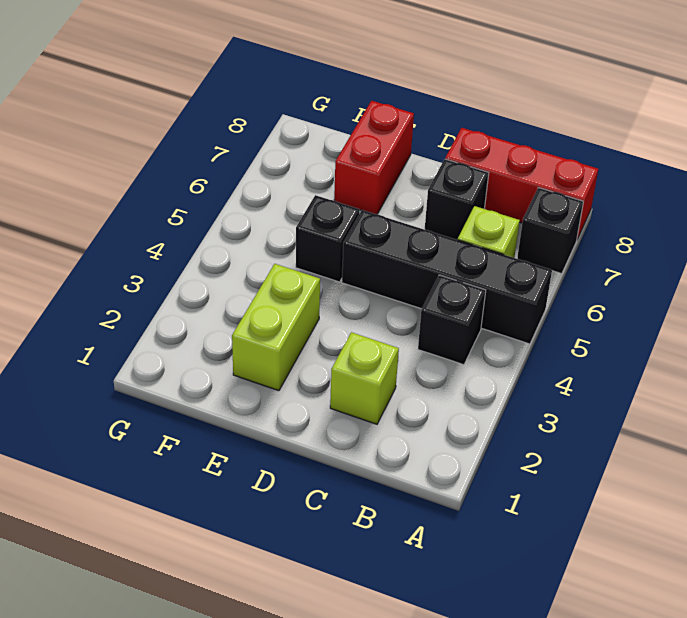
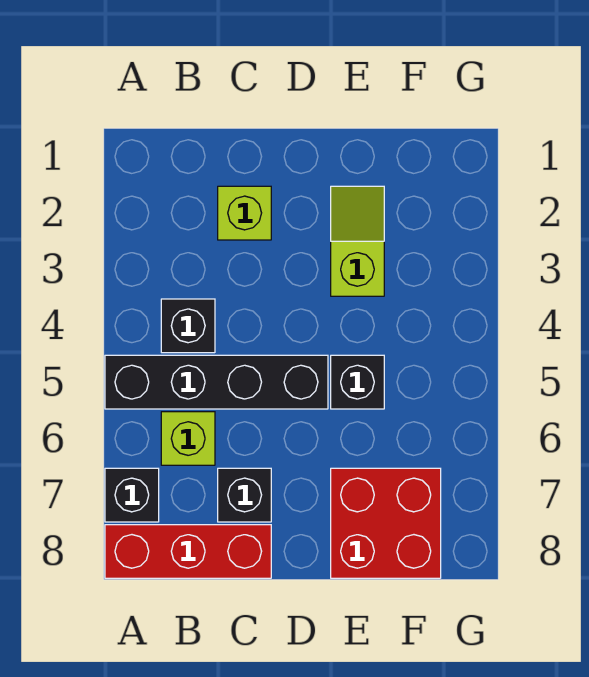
lime 1x2 brick [232,264,320,391] -> lime 1x2 slope [331,186,384,296]
red 1x2 brick [334,101,414,215] -> red 2x2 brick [331,468,441,578]

